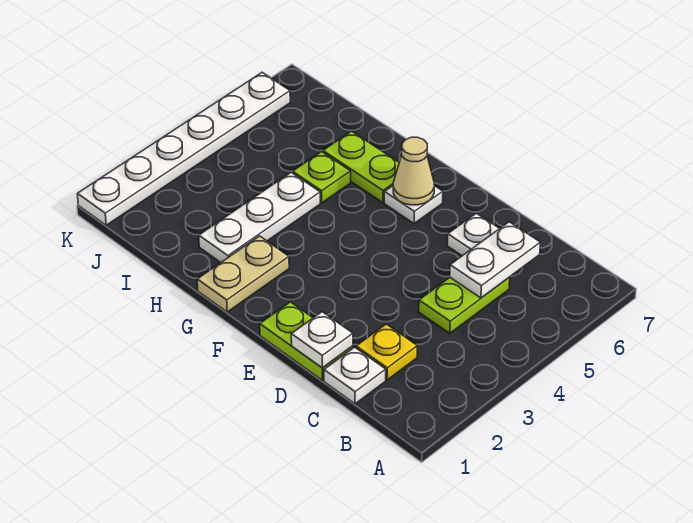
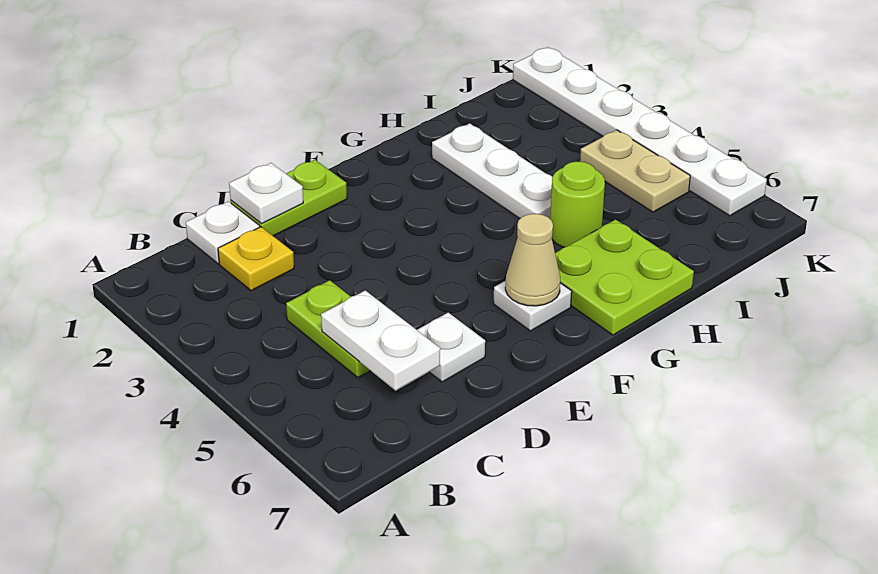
tan 1x2 plate [197,236,289,312] -> tan 1x2 plate moved to [580,130,690,212]
lime 1x2 plate [323,131,399,203] -> lime 2x2 plate [555,220,694,335]
lime 1x1 plate [293,152,351,203] -> lime 1x1 round brick [550,162,605,247]

